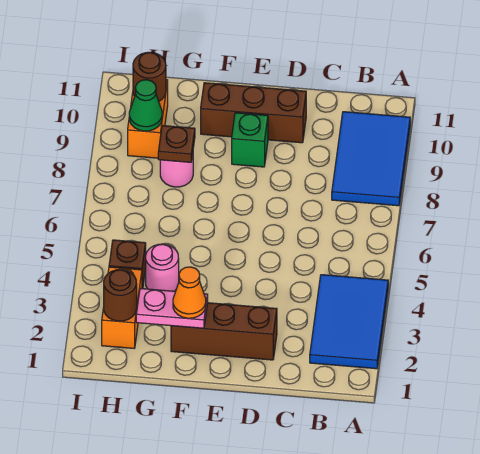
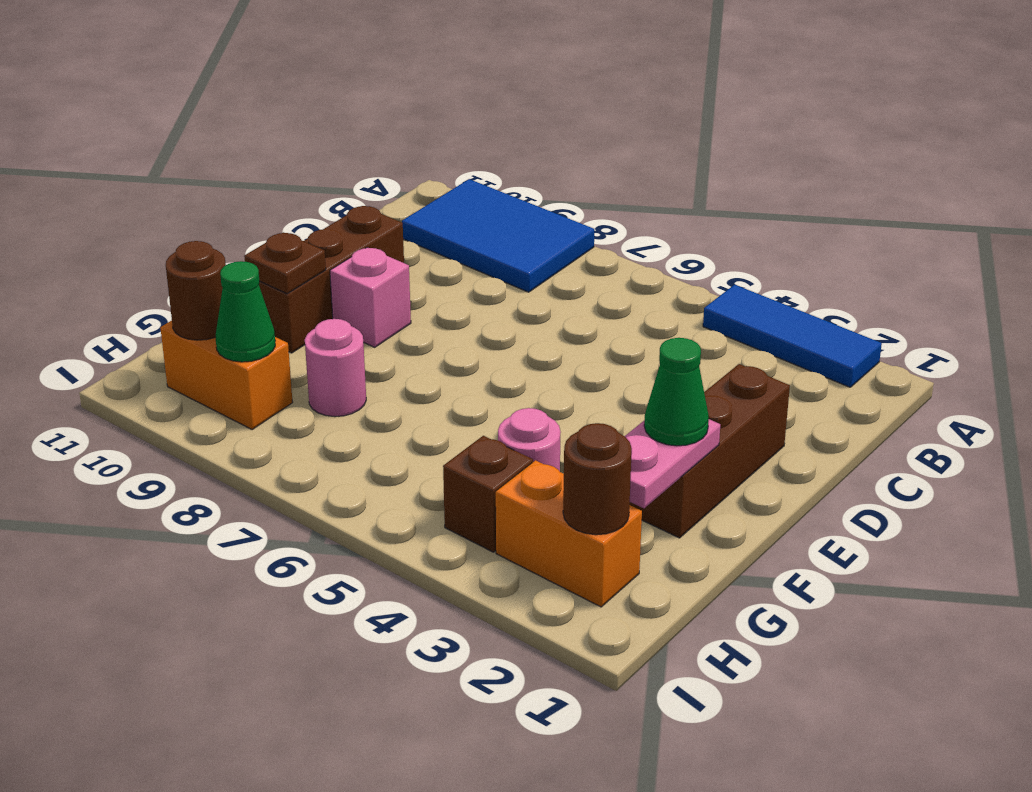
blue 2x3 tile [310,275,388,369] -> blue 1x3 tile [703,285,882,387]
green 1x1 brick [232,113,268,167] -> pink 1x1 brick [330,247,411,347]
orange 1x1 cone [173,267,206,318] -> green 1x1 cone [644,338,709,446]
brown 1x1 plate [158,126,195,162] -> brown 1x1 plate moved to [244,232,326,294]

